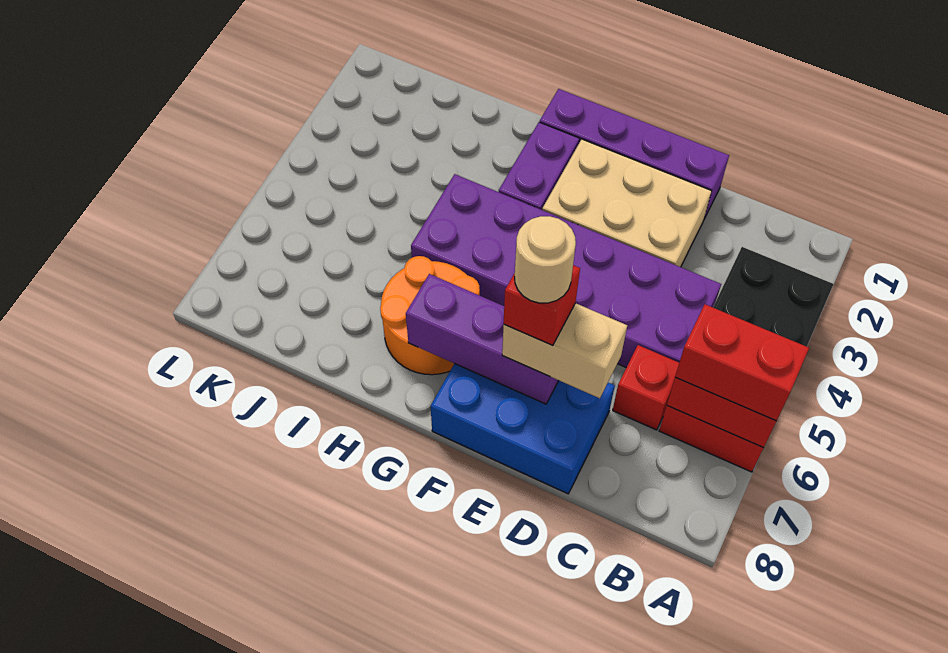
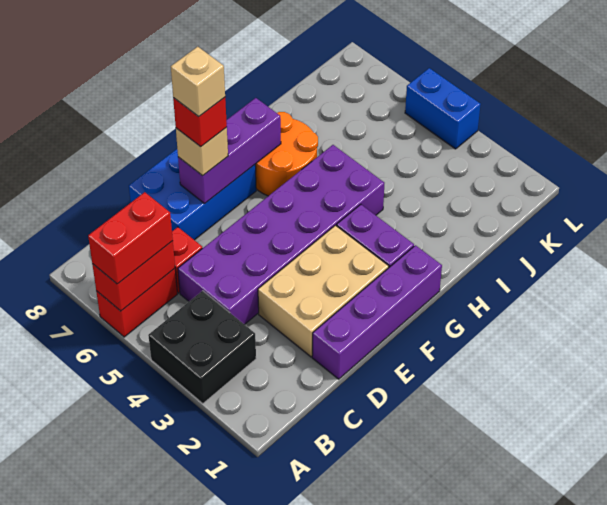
tan 1x2 brick [502,303,627,398] -> tan 1x1 brick [176,127,228,176]
tan 1x1 round brick [515,216,576,303] -> tan 1x1 brick [171,47,225,117]
none -> blue 1x2 brick [405,68,481,149]

